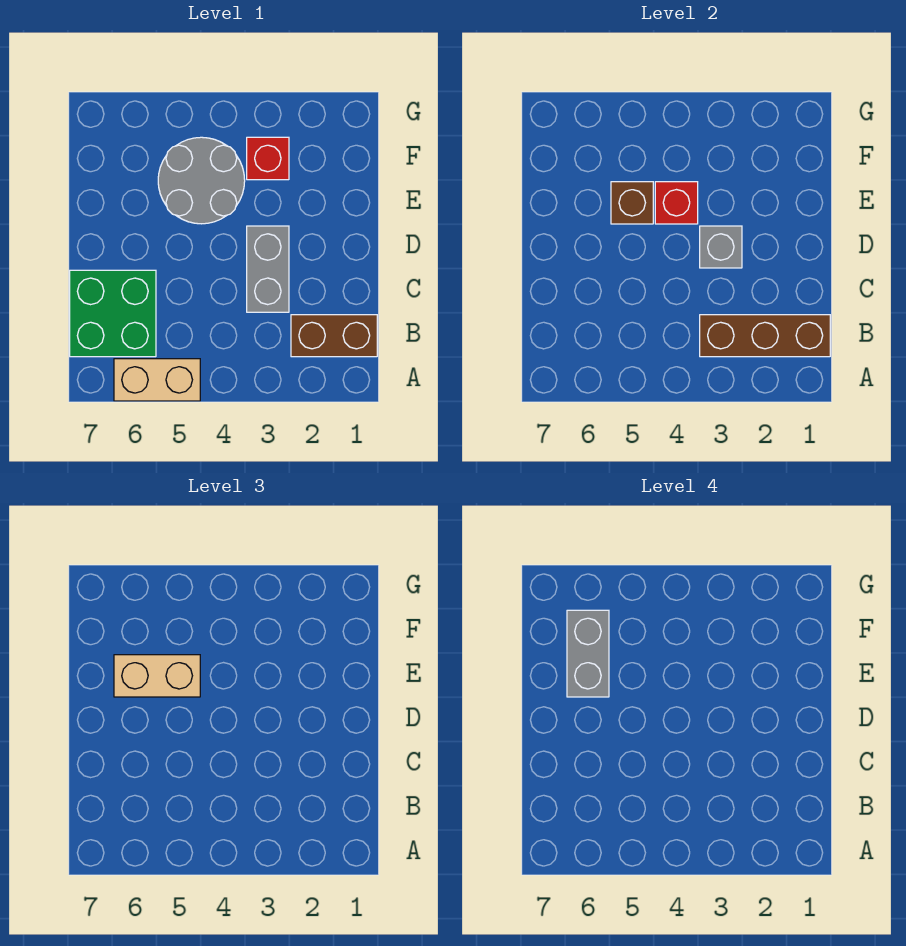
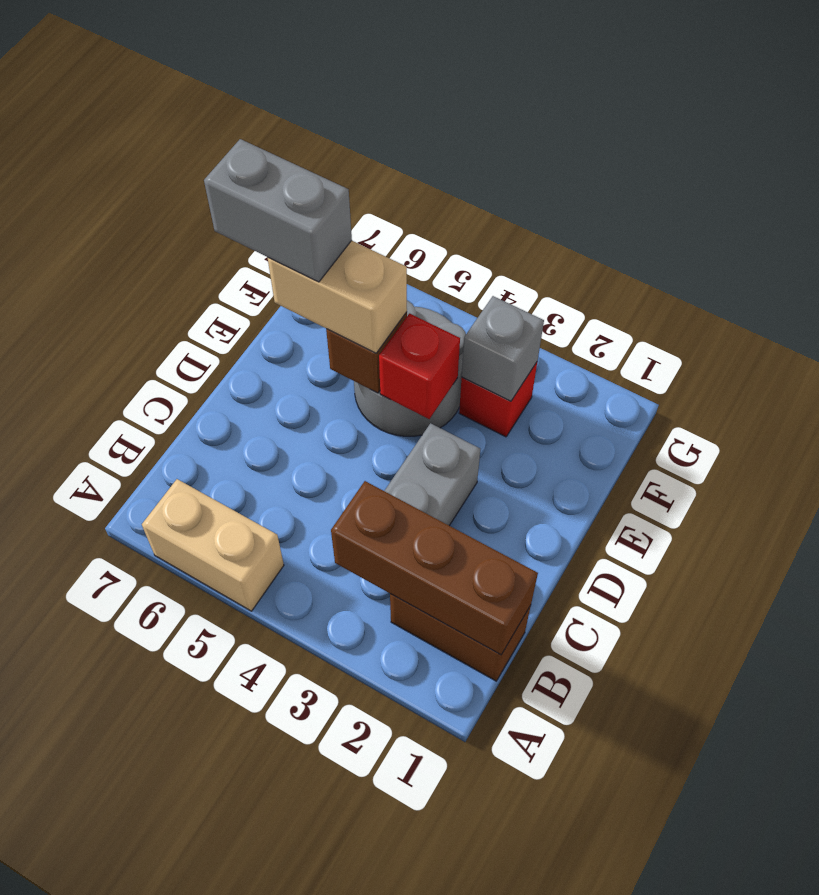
green 2x2 brick [70,270,156,357] -> none
grey 1x1 brick [700,226,742,268] -> grey 1x1 brick moved to [462,296,544,401]
grey 1x2 brick [567,610,609,697] -> grey 1x2 brick turned to [204,139,352,282]

